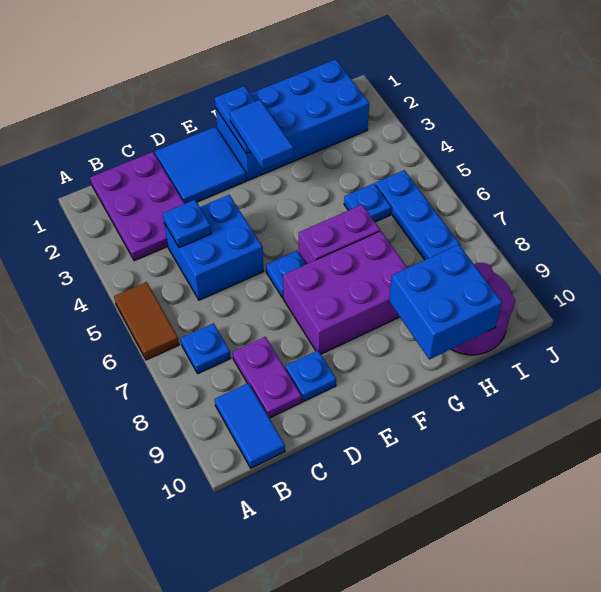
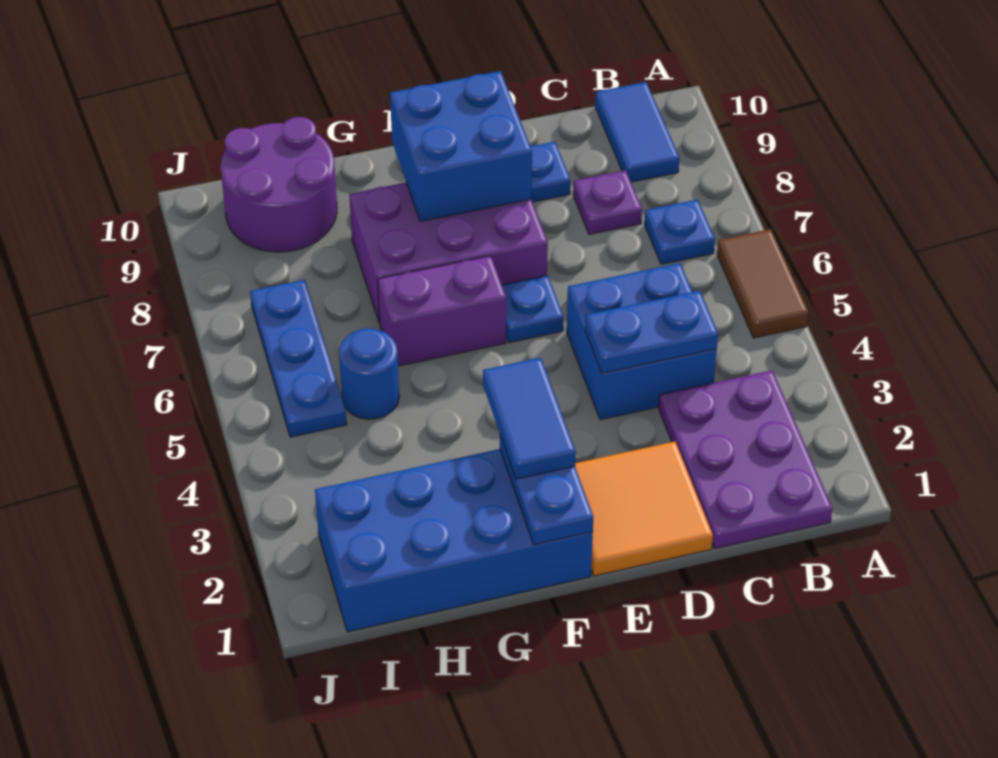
blue 1x1 plate [163,200,212,248] -> blue 1x2 plate [585,291,718,373]
purple 1x2 plate [233,337,301,418] -> purple 1x1 plate [573,170,642,234]
blue 2x2 tile [155,127,246,204] -> orange 2x2 tile [575,442,713,576]
blue 2x2 brick [389,245,502,359] -> blue 2x2 brick moved to [390,71,532,222]
blue 1x1 plate [344,183,391,222] -> blue 1x1 round brick [339,328,399,419]

